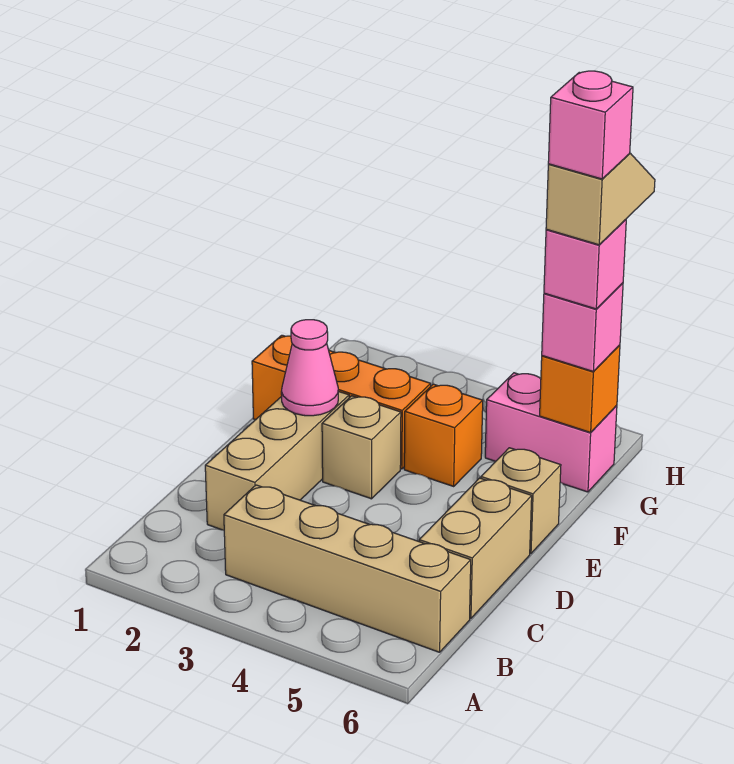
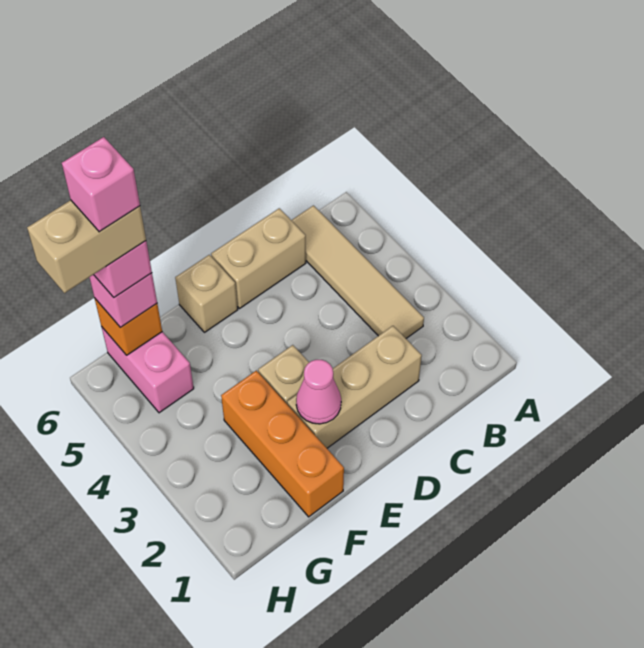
tan 1x4 brick [224,485,471,652] -> tan 1x4 tile [291,206,424,338]
orange 1x1 brick [404,384,483,486] -> none
tan 1x2 slope [546,153,655,245] -> tan 1x2 brick [27,200,146,293]

